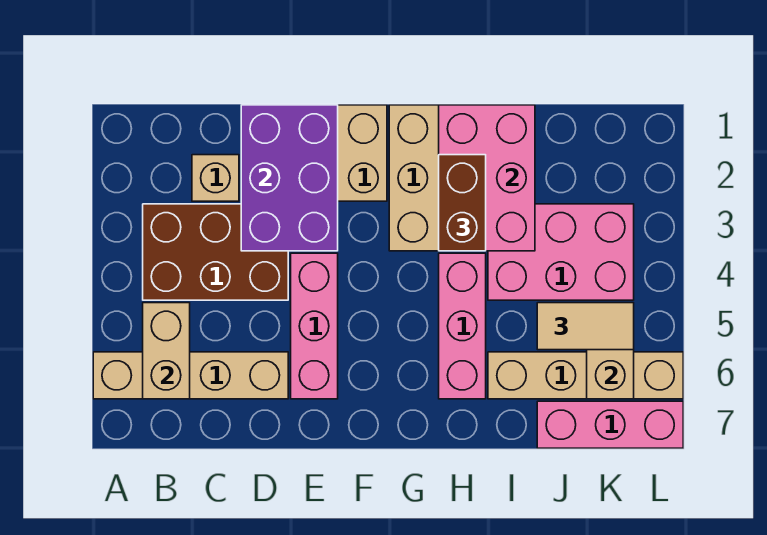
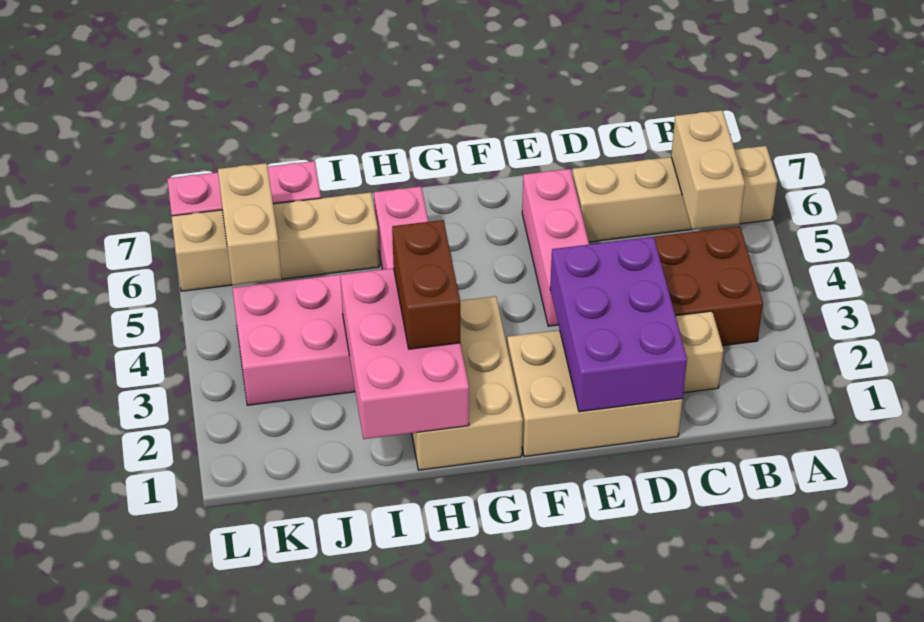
tan 1x2 tile [537,303,634,350] -> none

